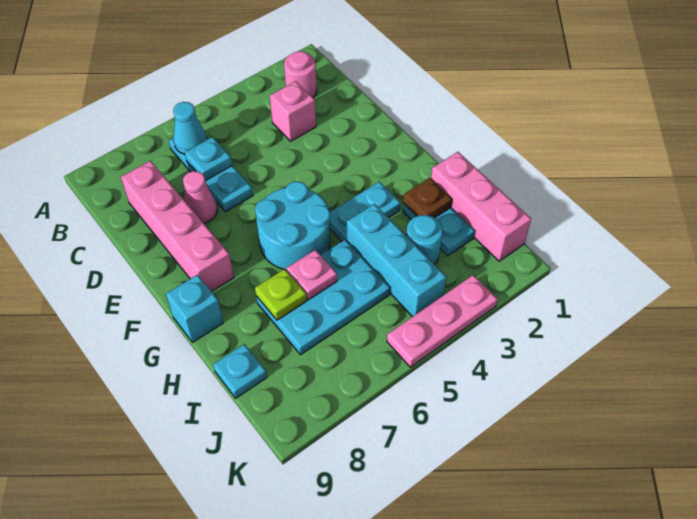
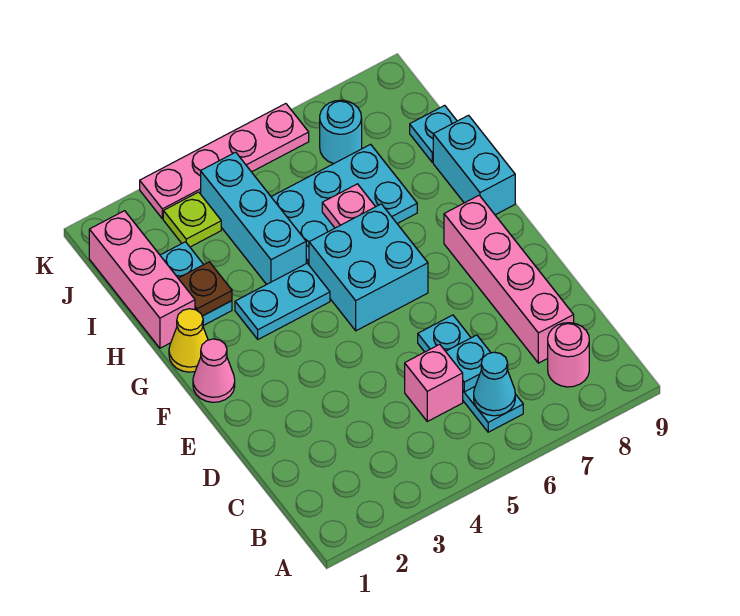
pink 1x1 round brick [284,51,317,98] -> pink 1x1 round brick moved to [548,323,589,387]
pink 1x1 brick [270,81,316,141] -> pink 1x1 brick moved to [405,344,463,421]
pink 1x1 cone [183,171,217,223] -> pink 1x1 cone moved to [193,339,235,402]
cyan 2x2 round brick [255,181,330,270] -> cyan 2x2 brick [309,204,428,331]
none -> yellow 1x1 cone [169,309,208,372]
cyan 1x1 brick [166,275,223,342] -> cyan 1x2 brick [433,115,515,215]
lime 1x1 plate [255,269,307,320] -> lime 1x1 plate moved to [163,192,221,247]
cyan 1x1 round brick [406,215,443,265] -> cyan 1x1 round brick moved to [320,100,362,164]
pink 1x3 plate [387,275,498,367] -> pink 1x4 plate [140,104,309,219]

